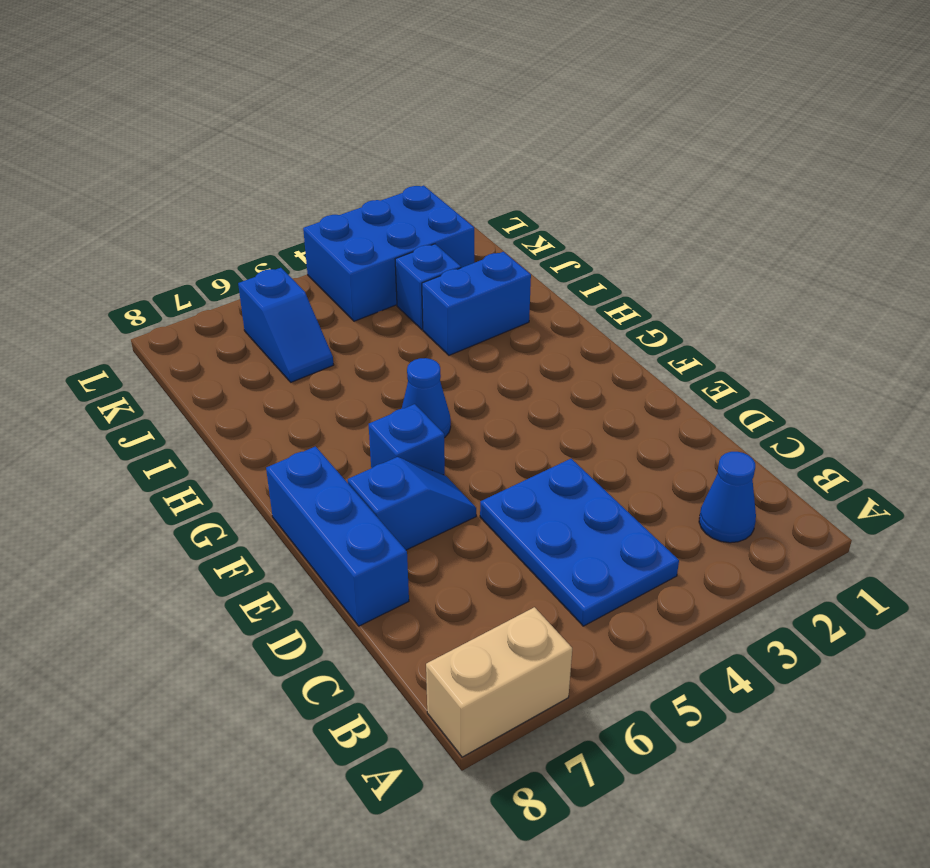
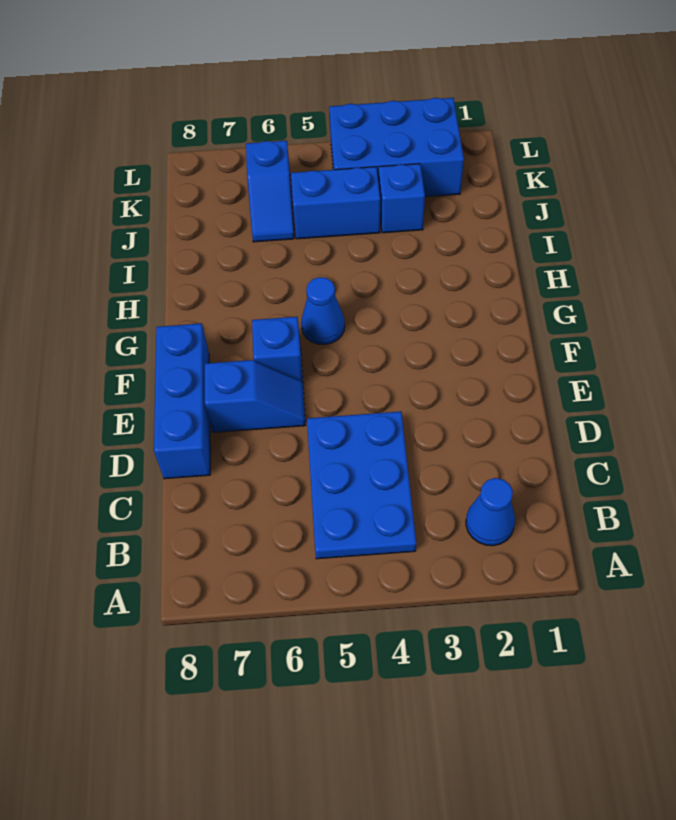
tan 1x2 brick [426,607,572,757] -> none
blue 1x2 brick [422,252,531,355] -> blue 1x2 brick moved to [291,167,380,239]

